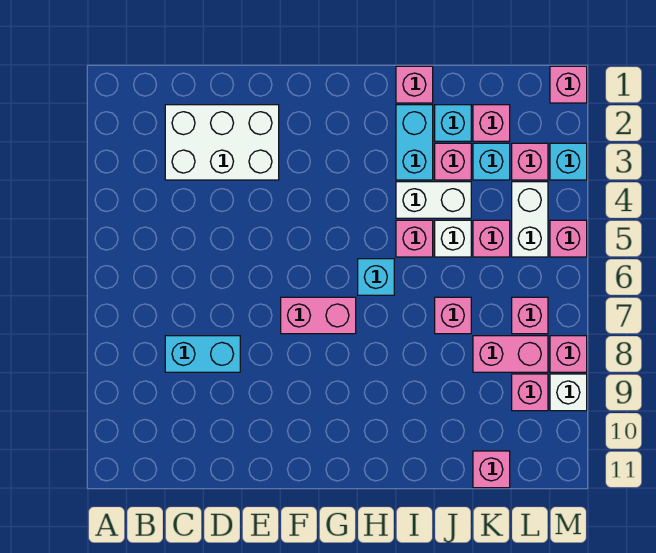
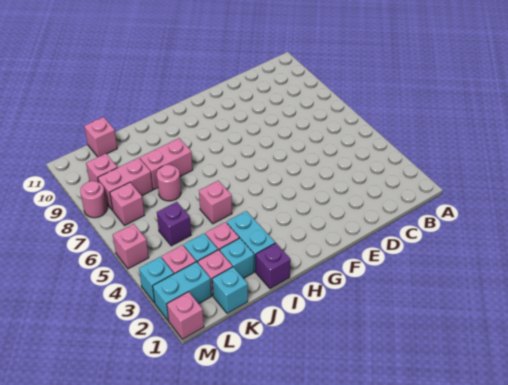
white 2x3 brick [165,105,279,180] -> none
cyan 1x2 brick [165,336,240,372] -> cyan 1x2 brick moved to [153,262,211,321]
pink 1x2 brick [281,297,356,334] -> pink 1x2 brick moved to [140,138,193,189]
cyan 1x1 brick [358,259,394,295] -> cyan 1x1 brick moved to [212,267,248,313]
pink 1x1 brick [396,66,433,103] -> purple 1x1 brick [256,243,291,289]
white 1x2 brick [396,182,471,218] -> none
white 1x1 brick [435,220,471,257] -> none
pink 1x1 brick [435,297,471,334] -> pink 1x1 round brick [157,165,181,201]
pink 1x1 brick [473,220,510,257] -> purple 1x1 brick [157,202,191,246]
white 1x2 brick [512,182,548,257] -> none
pink 1x1 brick [550,336,587,372] -> pink 1x1 round brick [80,181,107,218]
white 1x1 brick [550,374,587,411] -> none

